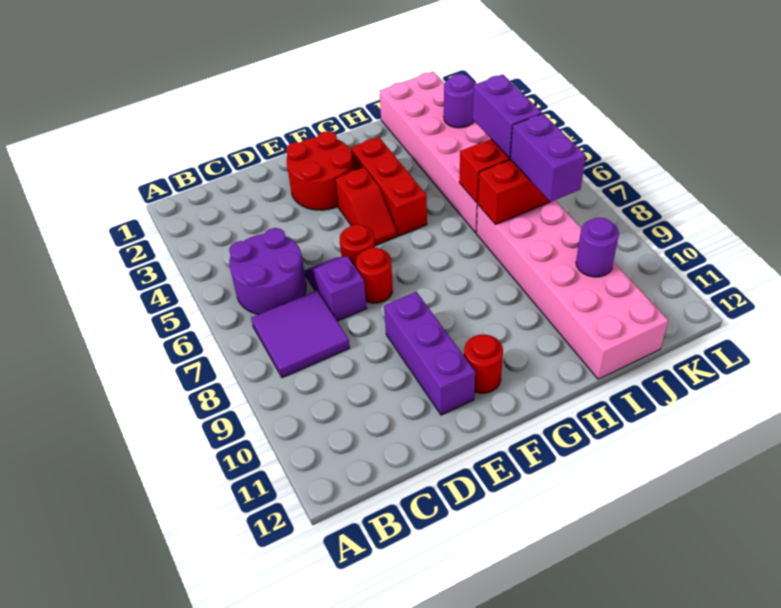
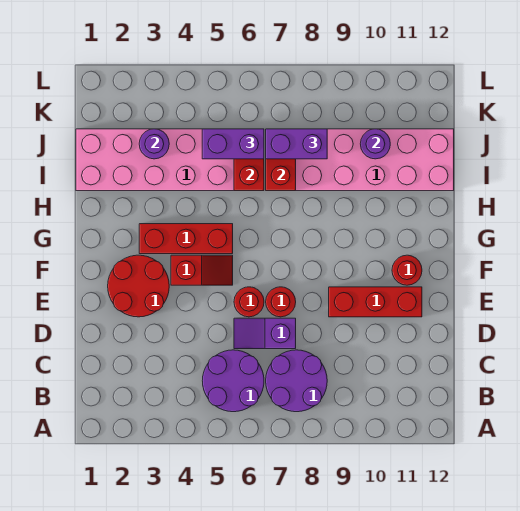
purple 2x2 tile [251,291,350,378] -> purple 2x2 round brick [266,350,327,412]
purple 1x3 brick [384,292,475,415] -> red 1x3 brick [329,287,422,317]

